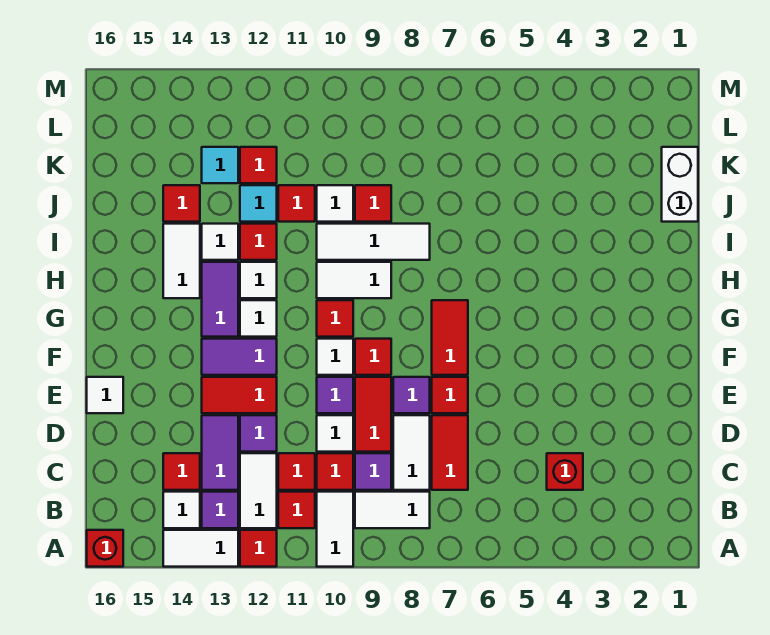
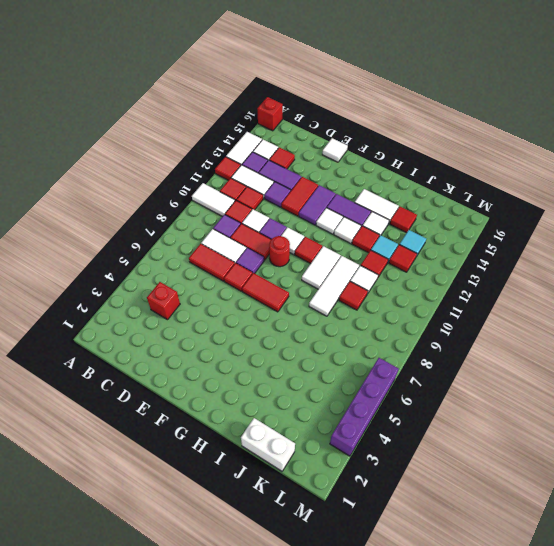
white 1x2 tile [355,492,430,528] -> none
red 1x1 tile [355,339,391,375] -> red 1x1 round brick [269,236,290,267]
none -> purple 1x4 brick [330,358,399,456]

